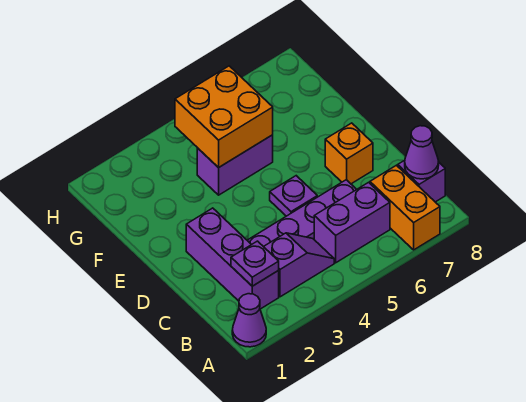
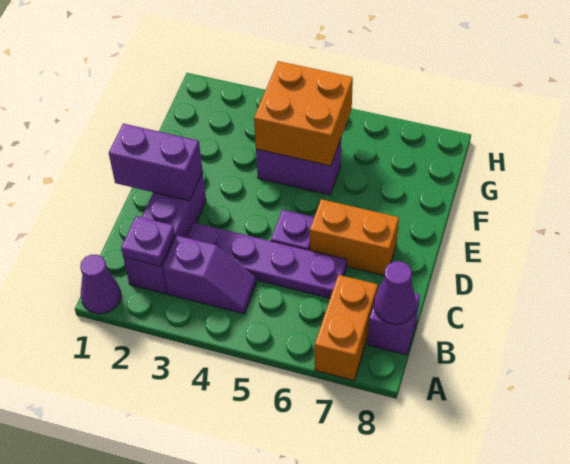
purple 1x2 brick [314,182,390,263] -> purple 1x2 brick moved to [109,124,203,201]
orange 1x1 brick [325,123,373,184] -> orange 1x2 brick [310,199,399,275]

